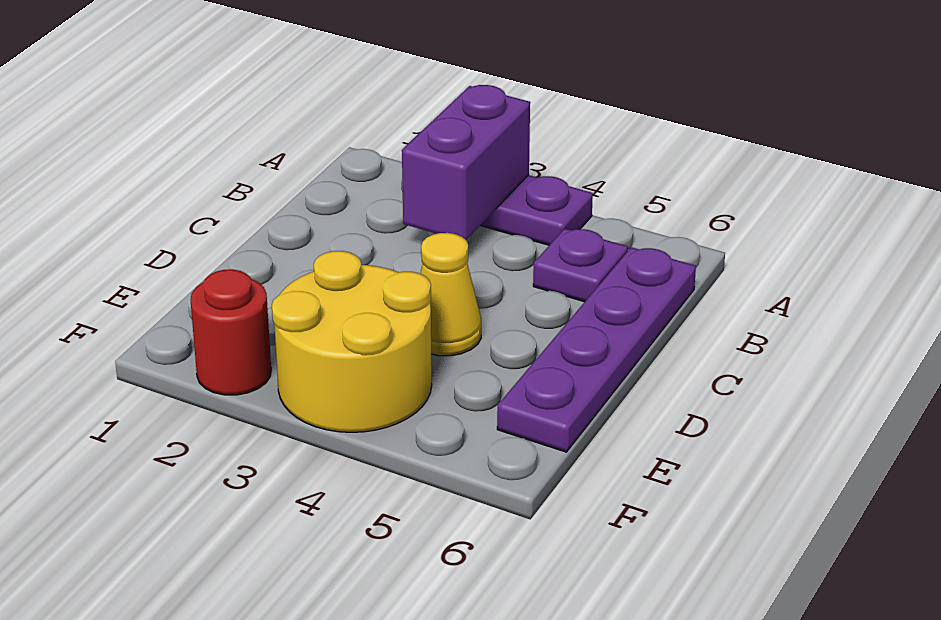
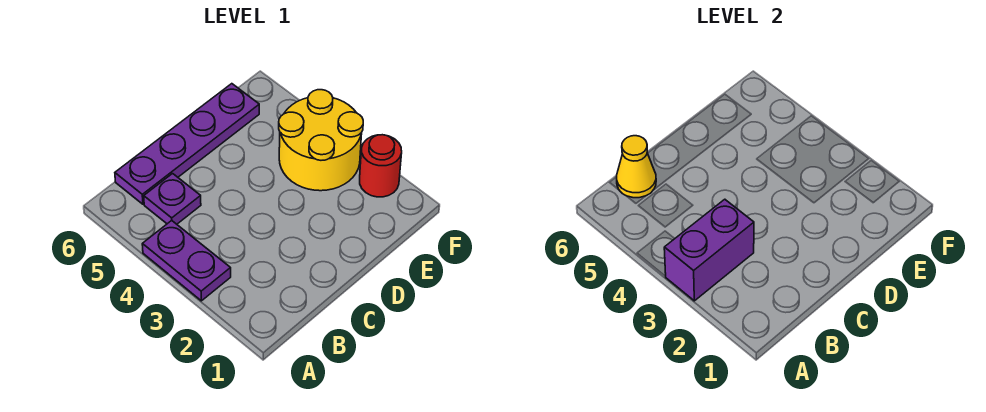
yellow 1x1 cone [420,233,481,356] -> yellow 1x1 cone moved to [617,136,656,198]

